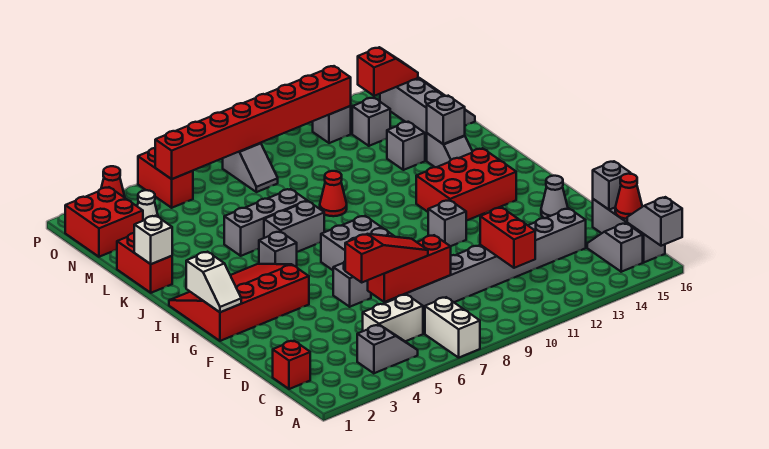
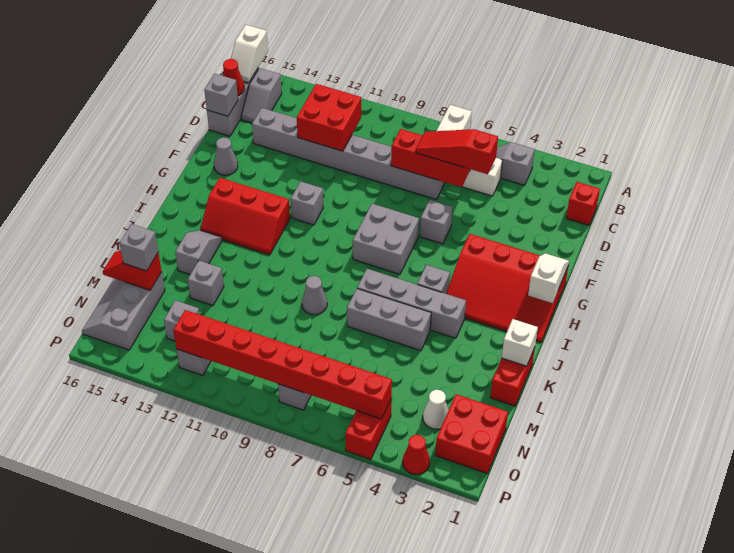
grey 1x2 slope [627,197,682,246] -> white 1x2 slope [231,25,268,83]
red 1x2 brick [480,207,535,268] -> red 2x2 brick [297,84,361,151]
red 2x3 brick [416,148,516,221] -> red 2x3 slope [200,178,290,255]
grey 1x2 brick [264,201,324,252] -> grey 1x4 brick [357,269,466,338]
red 1x1 cone [320,171,347,216] -> grey 1x1 cone [302,276,327,315]
grey 1x1 brick [427,96,465,144] -> grey 1x1 brick moved to [119,224,158,271]
red 1x2 slope [358,47,418,96] -> red 1x2 slope moved to [103,250,162,290]

